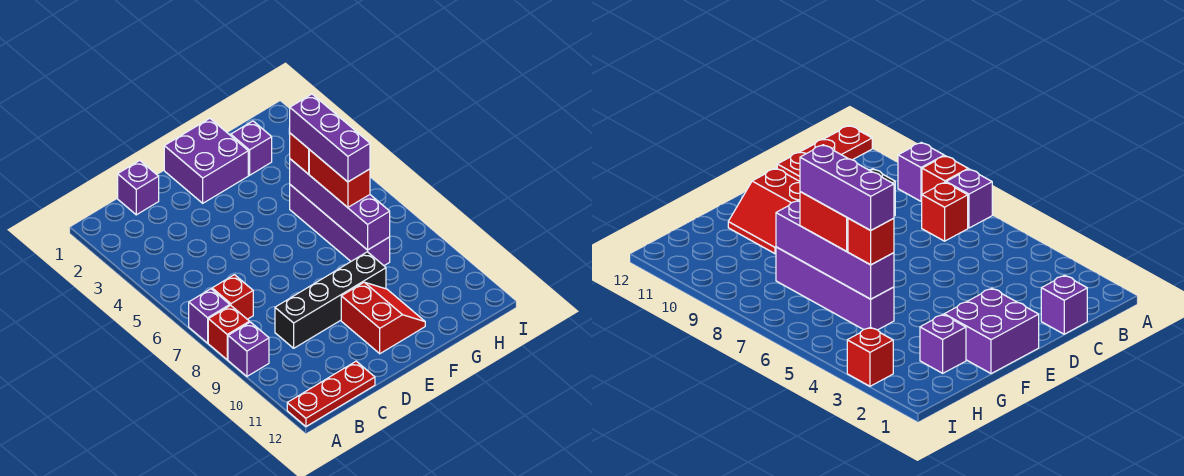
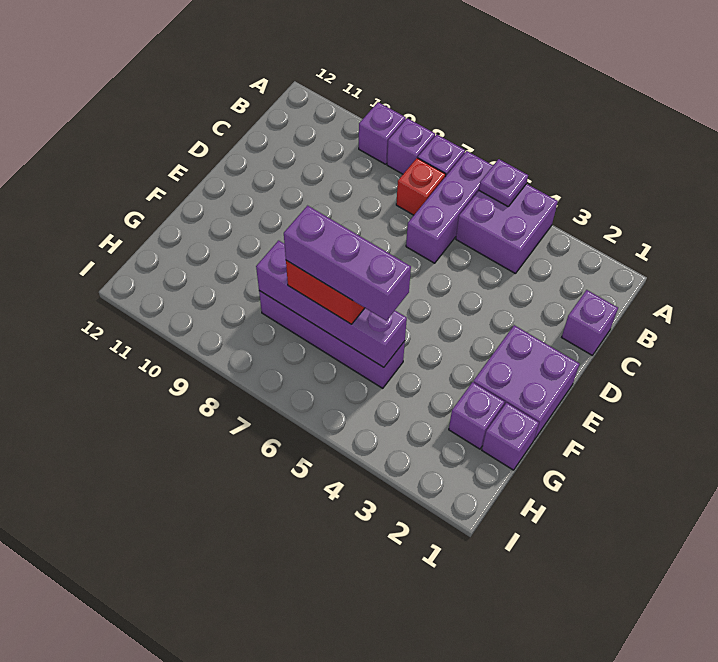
none -> purple 2x2 brick [456,184,558,274]
none -> purple 1x1 plate [479,159,528,206]
none -> purple 1x3 brick [406,151,493,263]
red 1x1 brick [208,305,249,360] -> purple 1x1 brick [387,118,435,174]
red 1x3 plate [287,361,375,426] -> none
black 1x4 brick [275,252,386,348] -> none
red 2x2 slope [341,282,425,354] -> none
none -> purple 1x1 brick [482,403,539,470]
red 1x1 brick [290,133,310,174] -> none
red 1x1 brick [847,327,893,386] -> none

